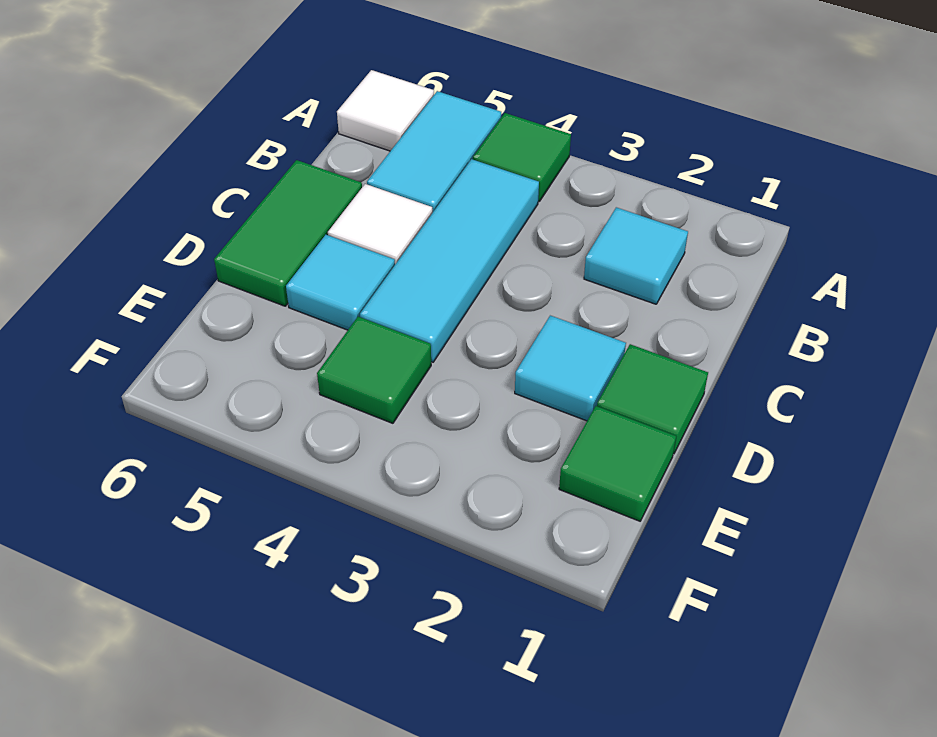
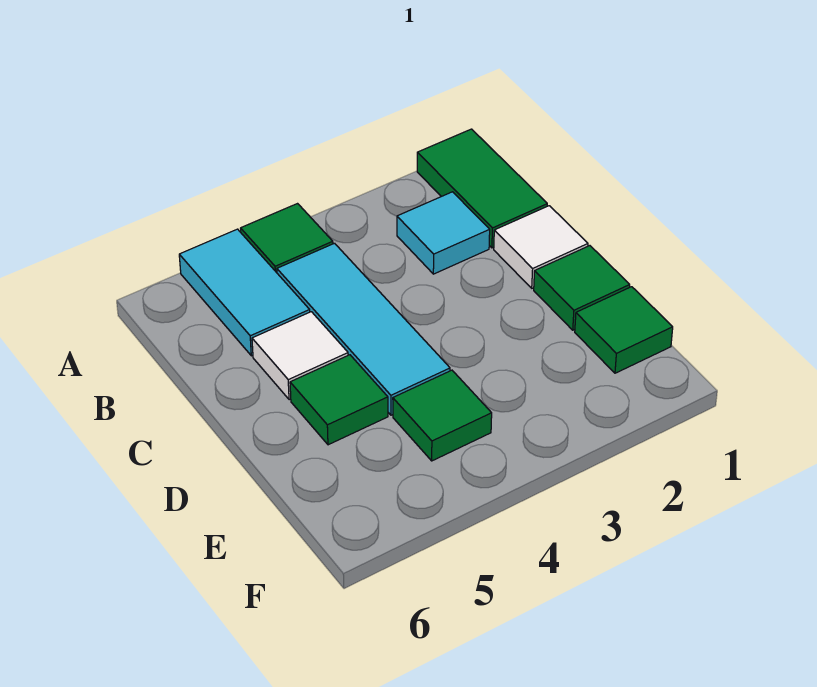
white 1x1 tile [337,70,434,151] -> white 1x1 tile moved to [494,206,588,288]
green 1x2 tile [214,160,362,306] -> green 1x2 tile moved to [417,129,547,248]
cyan 1x1 tile [515,316,626,421] -> none
cyan 1x1 tile [286,235,395,330] -> green 1x1 tile [290,355,388,445]

